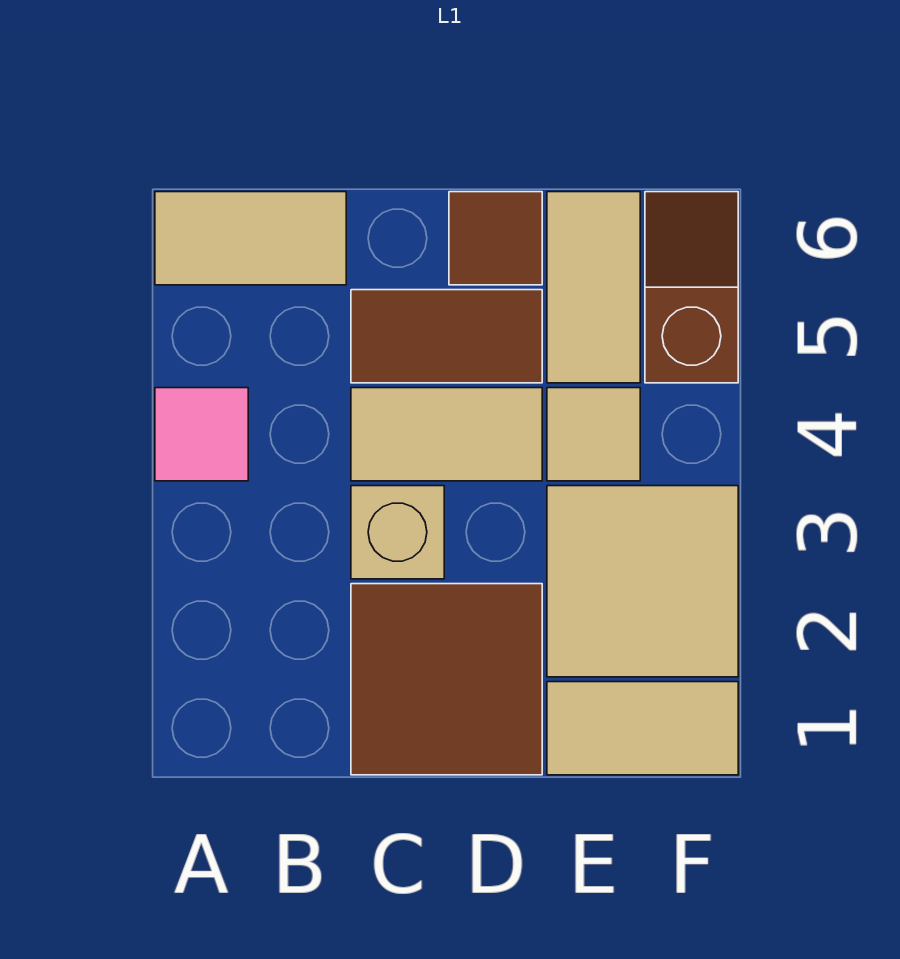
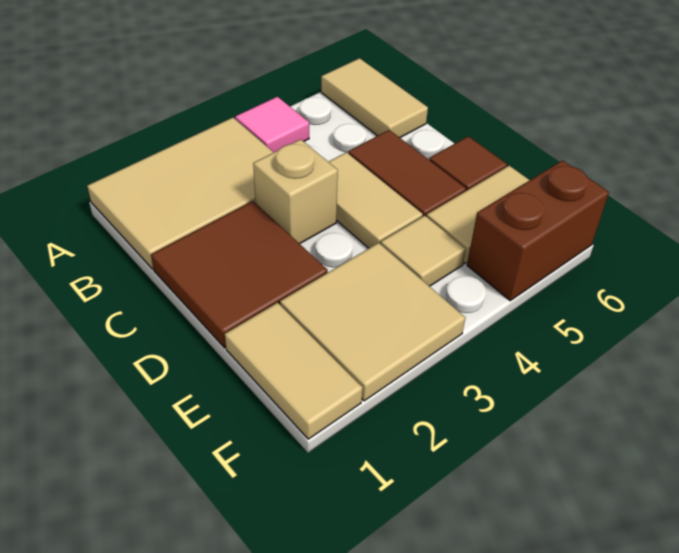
none -> tan 2x3 tile [87,118,274,269]
brown 1x2 slope [645,192,738,383] -> brown 1x2 brick [467,160,609,301]

